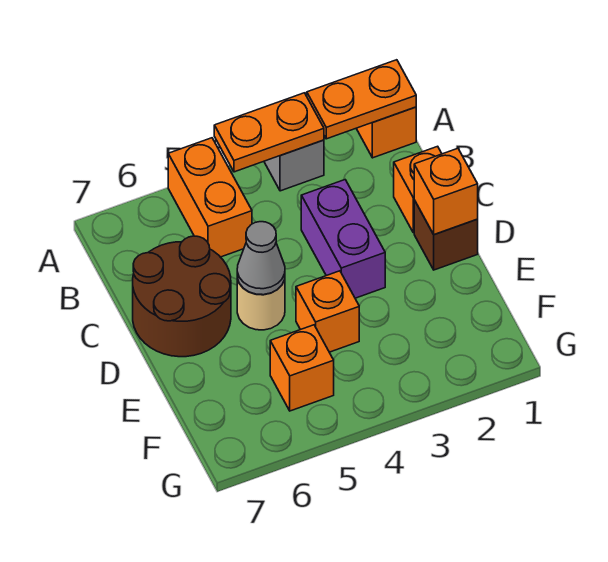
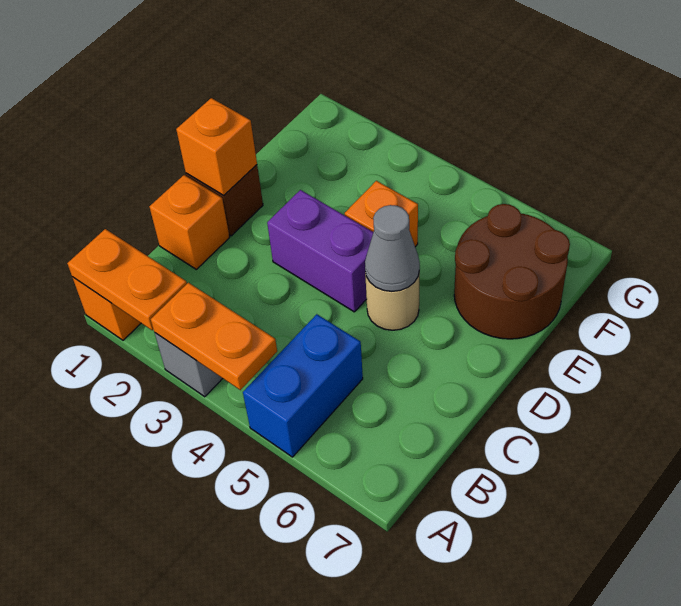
orange 1x2 brick [168,138,252,257] -> blue 1x2 brick [243,314,363,457]
purple 1x2 brick [301,180,385,298] -> purple 1x2 brick turned to [267,190,373,312]
brown 2x2 round brick [133,236,231,357] -> brown 2x2 round brick moved to [454,204,570,339]
orange 1x1 brick [270,325,334,411] -> none

